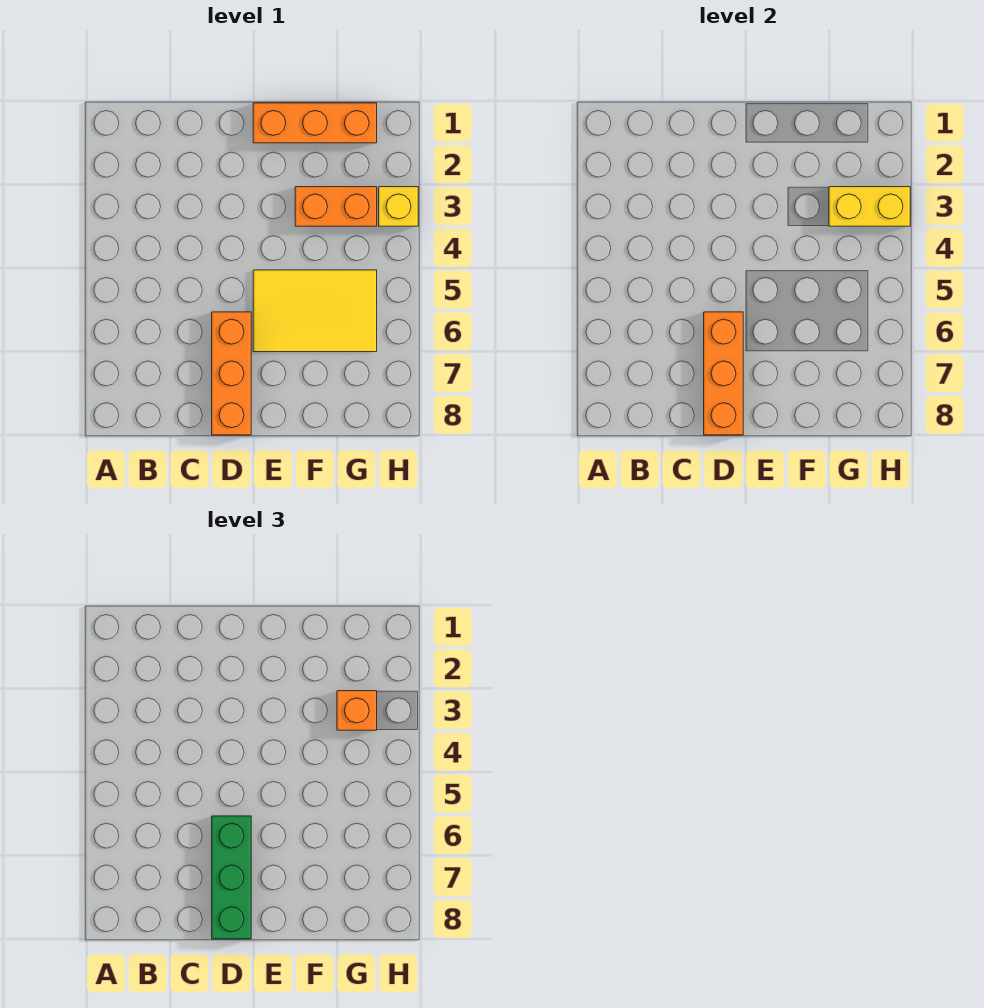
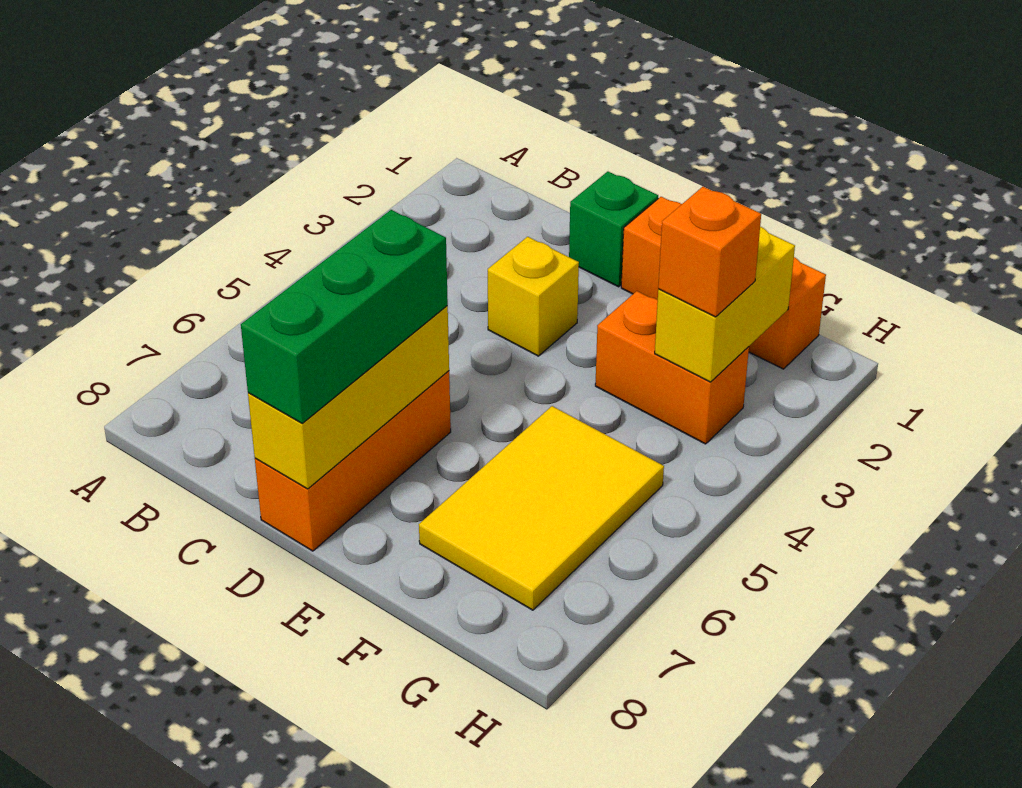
none -> green 1x1 brick [569,172,658,287]
orange 1x3 brick [704,312,743,435] -> yellow 1x3 brick [248,306,449,489]
yellow 2x3 tile [253,270,377,352] -> yellow 2x3 tile turned to [419,406,664,610]
yellow 1x2 brick [829,187,910,226] -> yellow 1x2 brick turned to [655,227,795,382]
yellow 1x1 brick [379,187,418,226] -> yellow 1x1 brick moved to [488,237,579,356]

